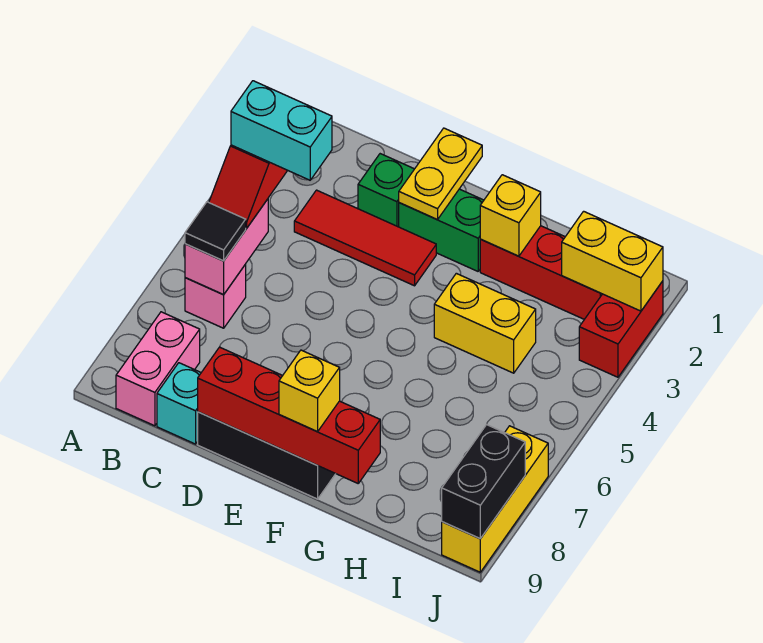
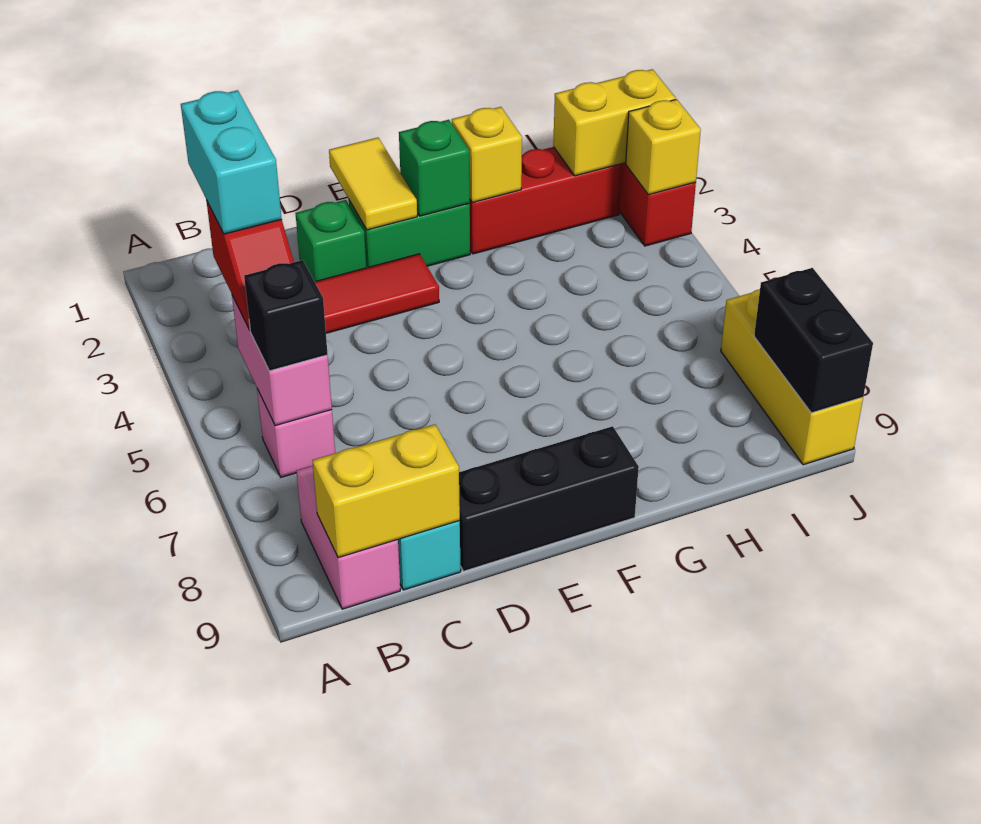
cyan 1x2 brick [231,81,332,180] -> cyan 1x2 brick turned to [181,90,282,234]
black 1x1 tile [185,202,246,261] -> black 1x1 brick [244,260,328,371]
red 1x4 brick [198,347,380,483] -> none
yellow 1x2 plate [399,128,482,220] -> yellow 1x2 tile [329,138,417,230]
none -> green 1x1 brick [399,120,470,216]
yellow 1x1 brick [279,350,340,432] -> yellow 1x1 brick moved to [626,99,701,195]
yellow 1x2 brick [434,273,536,373] -> yellow 1x2 brick moved to [312,424,460,558]

